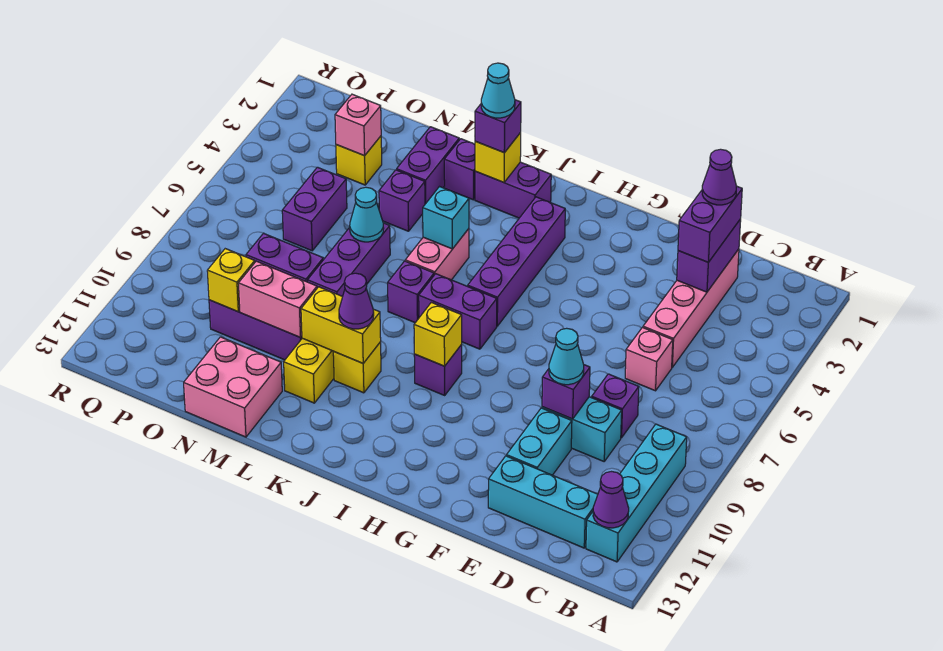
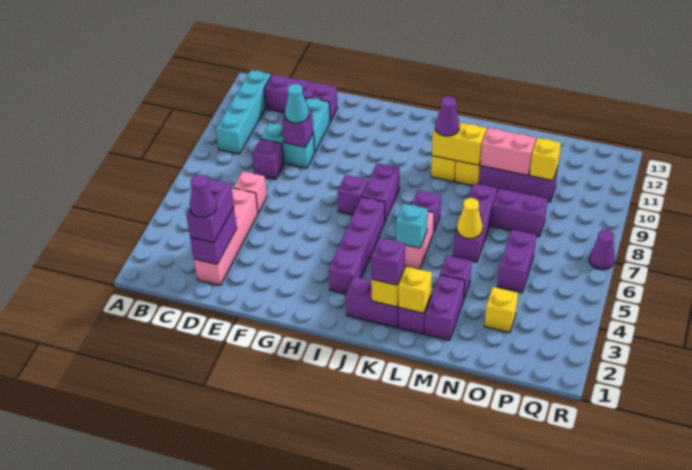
purple 1x1 cone [593,472,629,528] -> purple 1x1 cone moved to [589,230,615,270]
cyan 1x3 brick [488,456,598,548] -> purple 1x3 brick [264,74,338,122]
purple 1x2 brick [419,274,497,349] -> purple 1x2 brick turned to [362,163,399,221]
purple 1x1 brick [414,345,462,395] -> purple 1x1 brick moved to [338,175,368,215]
yellow 1x1 brick [414,302,462,366] -> yellow 1x1 brick moved to [398,266,432,313]
cyan 1x1 cone [481,63,515,118] -> none
cyan 1x1 cone [350,187,384,242] -> yellow 1x1 cone [457,198,482,239]
pink 2x2 brick [184,337,282,437] -> none
pink 1x1 brick [335,94,381,156] -> none

